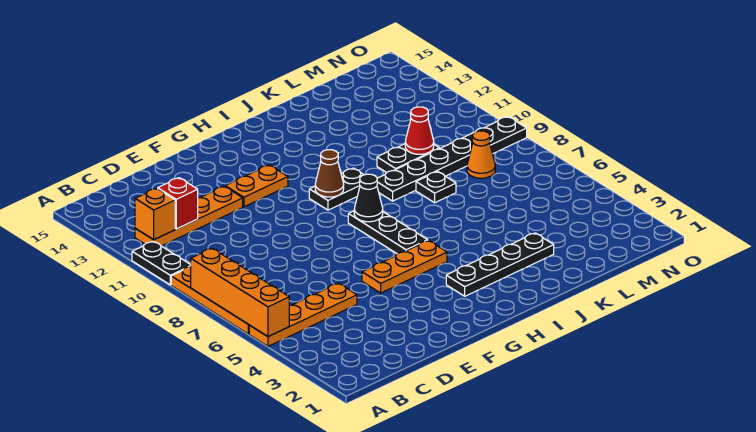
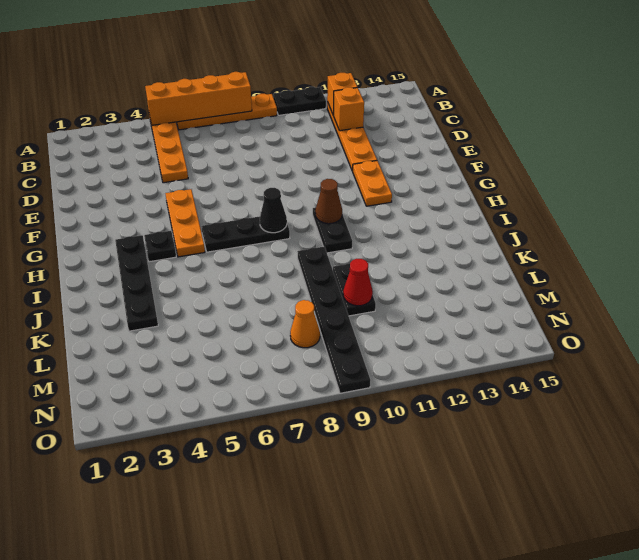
red 1x1 brick [158,178,198,229] -> orange 1x1 brick [333,87,364,131]
black 1x1 plate [416,172,456,203] -> black 1x1 plate moved to [144,231,176,262]

